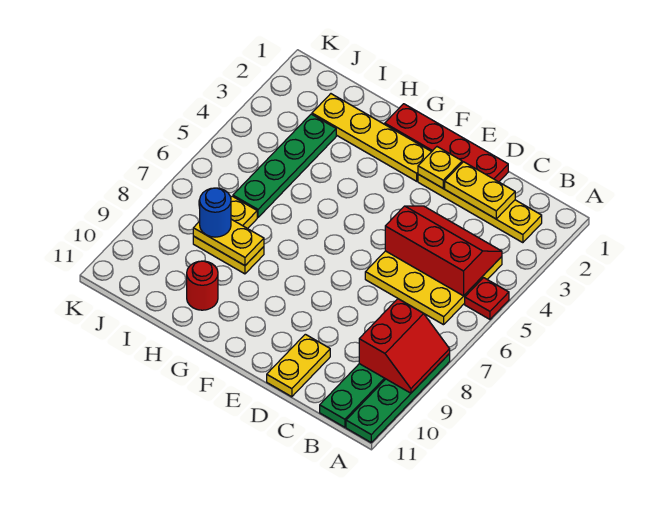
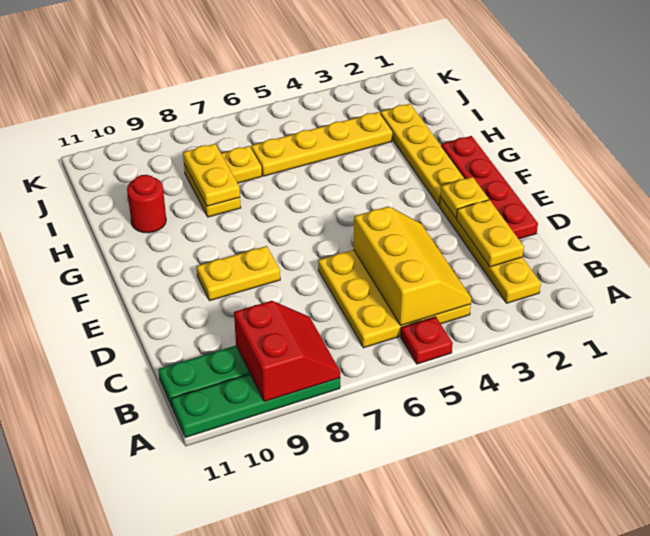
red 2x2 slope [359,299,450,393] -> red 2x2 slope turned to [234,301,340,401]
red 2x3 slope [385,206,502,296] -> yellow 2x3 slope [354,206,471,325]
yellow 1x2 plate [267,334,330,397] -> yellow 1x2 plate moved to [196,246,280,301]
green 1x4 plate [233,114,336,217] -> yellow 1x4 plate [251,112,392,176]
blue 1x1 round brick [200,188,231,237] -> none

